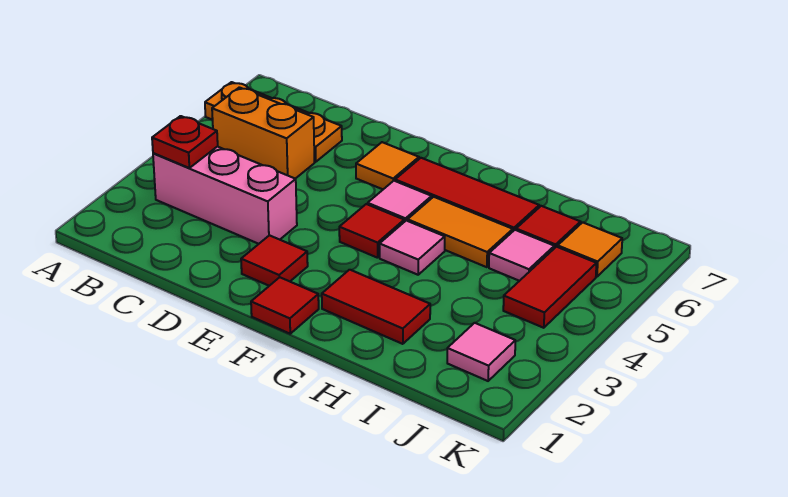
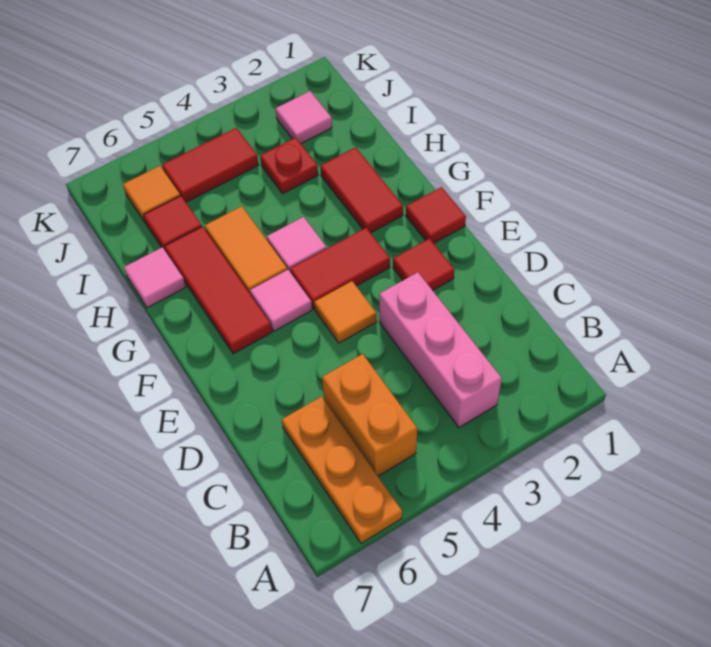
red 1x1 plate [152,116,218,168] -> red 1x1 plate moved to [260,137,318,193]
orange 1x1 tile [356,142,419,189] -> orange 1x1 tile moved to [314,281,377,343]
red 1x1 tile [339,204,404,258] -> red 1x2 tile [290,228,390,309]
pink 1x1 tile [489,230,554,281] -> pink 1x1 tile moved to [124,247,186,308]

